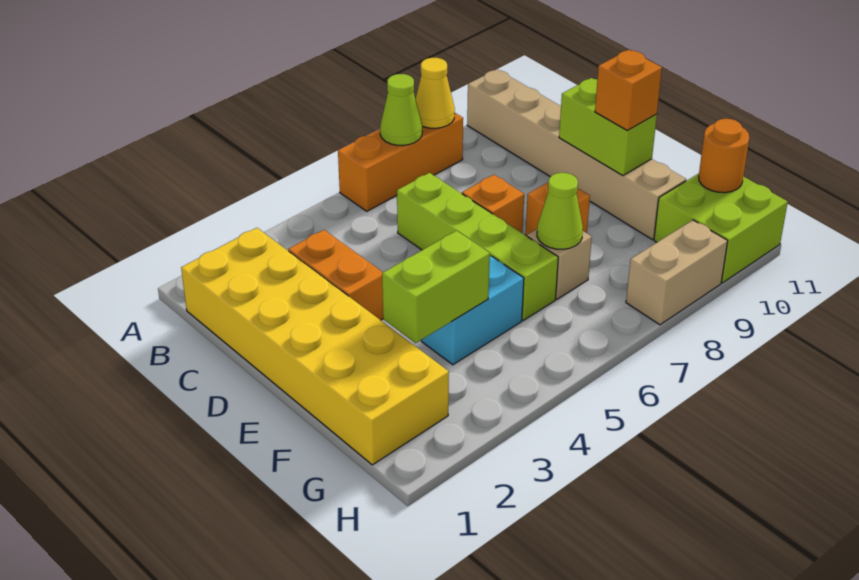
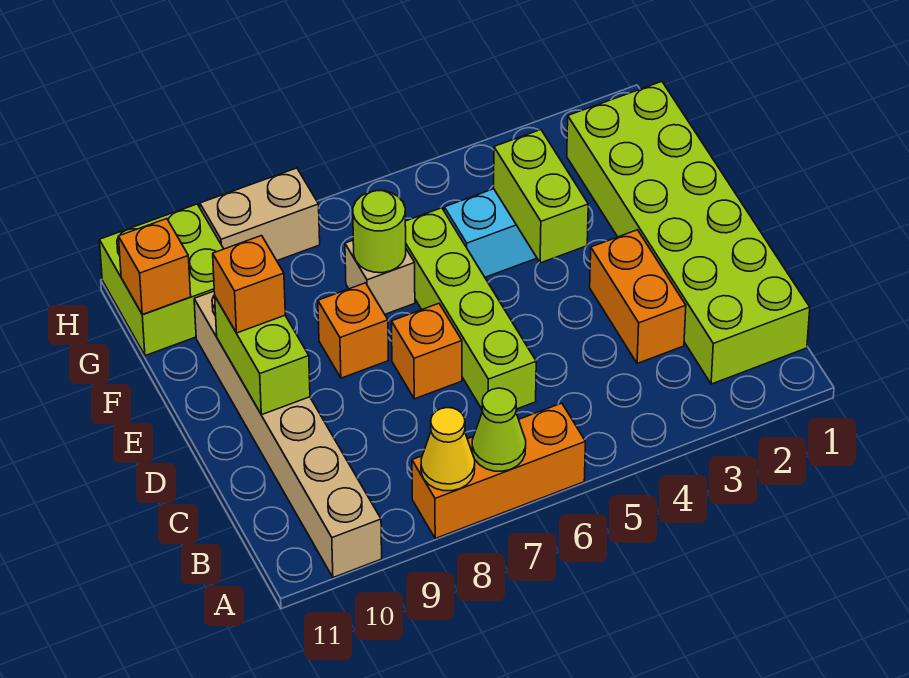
yellow 2x6 brick [181,228,449,465] -> lime 2x6 brick [567,82,810,384]
lime 1x2 brick [382,231,490,343] -> lime 1x2 brick turned to [494,130,588,263]
lime 1x1 cone [537,173,583,249] -> lime 1x1 round brick [353,191,406,273]
orange 1x1 round brick [699,119,749,193] -> orange 1x1 brick [118,219,191,314]

